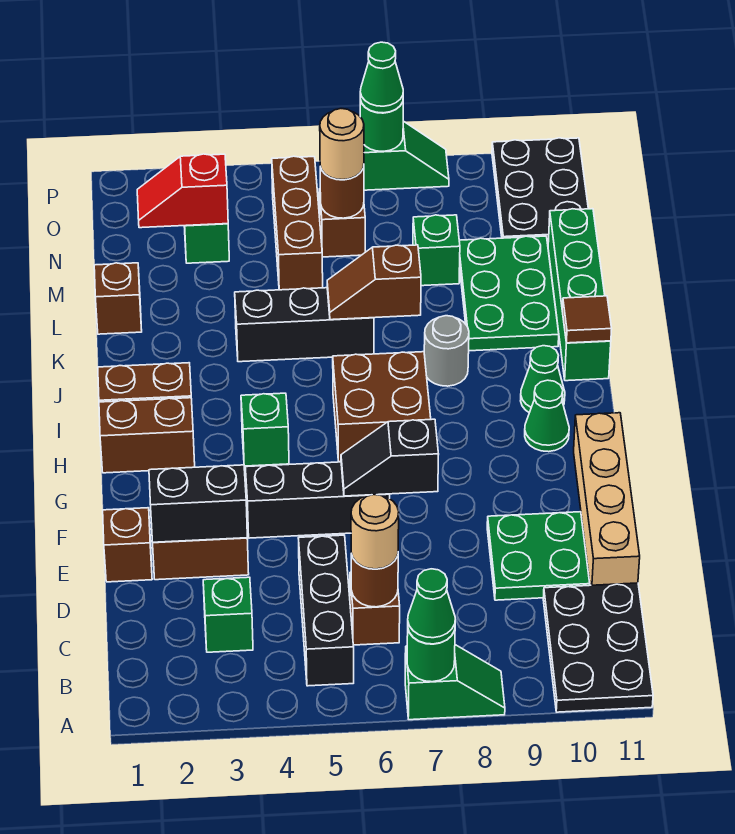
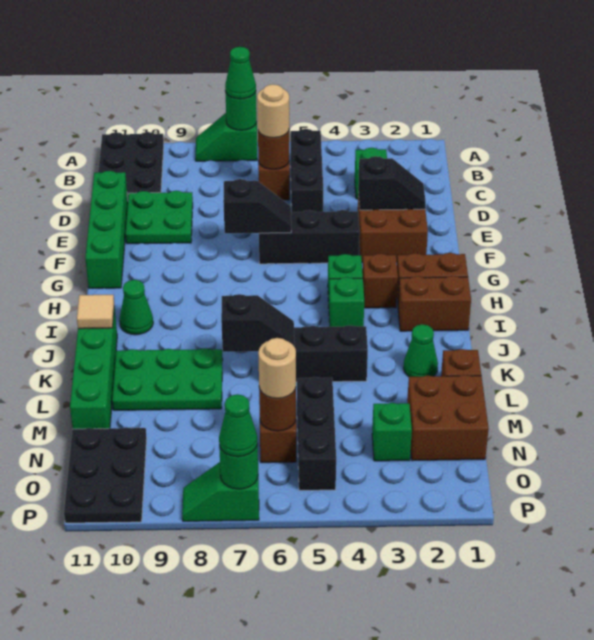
tan 1x4 brick [574,413,640,585] -> green 1x4 brick [85,171,128,288]
brown 1x1 brick [103,508,152,582] -> brown 1x1 brick moved to [362,254,398,308]
black 1x2 brick [149,465,247,542] -> black 1x2 slope [358,156,426,210]
brown 2x2 brick [333,352,431,462] -> brown 2x2 brick moved to [407,375,489,461]
green 1x1 cone [525,380,569,452] -> green 1x1 cone moved to [403,324,438,377]
grey 1x1 round brick [424,316,469,386] -> none
brown 1x1 tile [562,296,612,343] -> tan 1x1 tile [77,295,114,329]
brown 1x2 slope [327,245,421,320] -> black 1x2 slope [221,294,294,352]
green 2x3 plate [459,236,559,351] -> green 2x3 plate turned to [112,348,223,410]
brown 1x3 brick [272,156,323,290] -> black 1x3 brick [297,377,336,490]
green 1x1 brick [413,215,460,286] -> green 1x1 brick moved to [329,277,364,327]
red 1x2 slope [137,154,228,228] -> none

